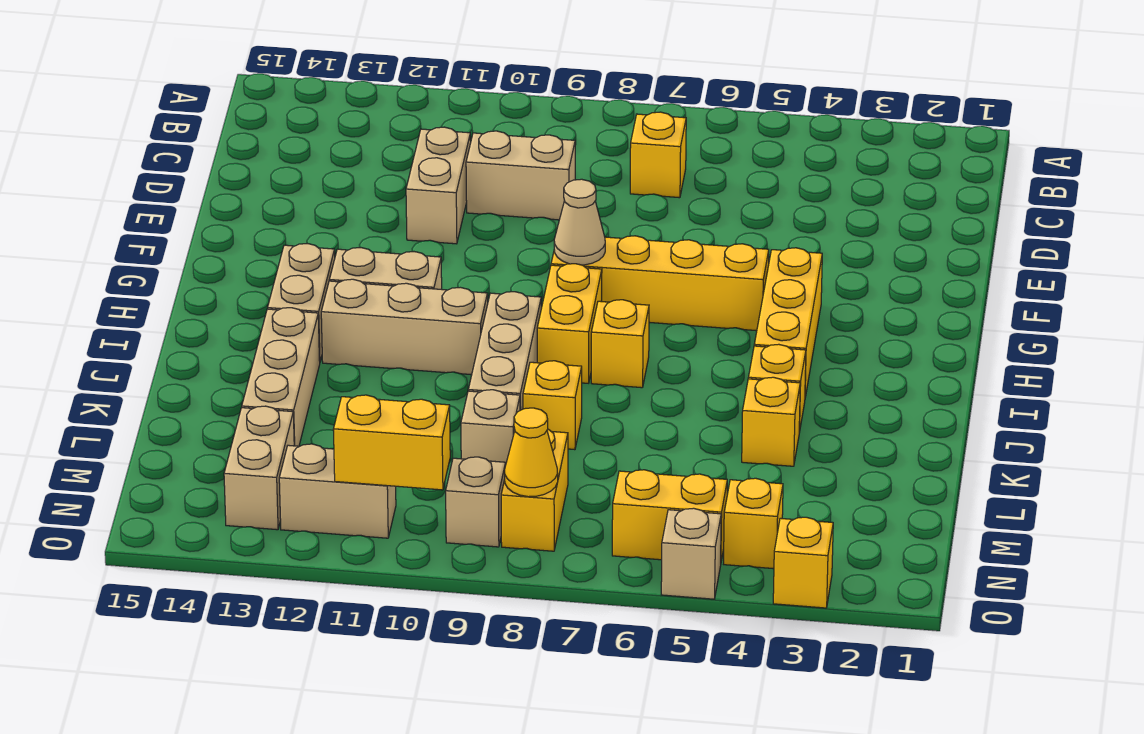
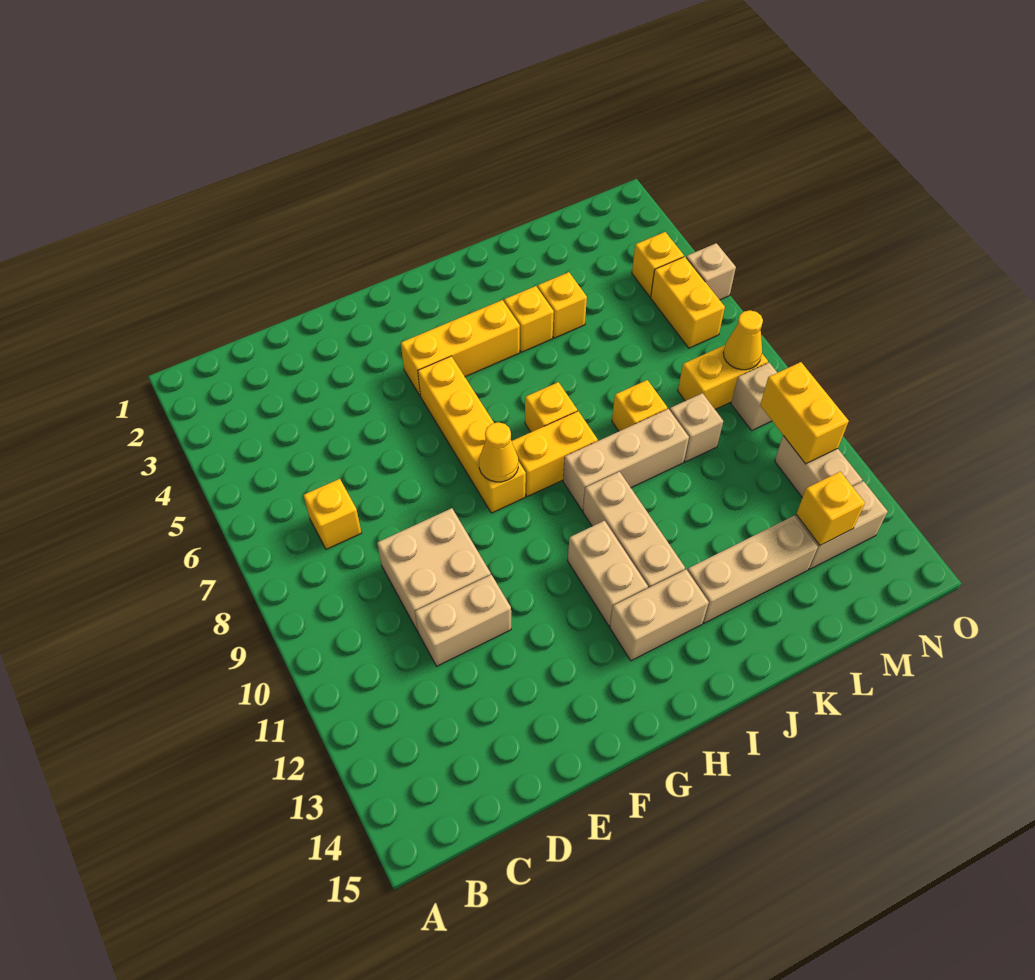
tan 1x2 brick [466,131,575,220] -> tan 2x2 brick [377,508,491,631]
tan 1x1 cone [554,179,605,265] -> yellow 1x1 cone [479,422,518,482]
yellow 1x1 brick [773,517,833,608] -> yellow 1x1 brick moved to [796,472,865,546]

